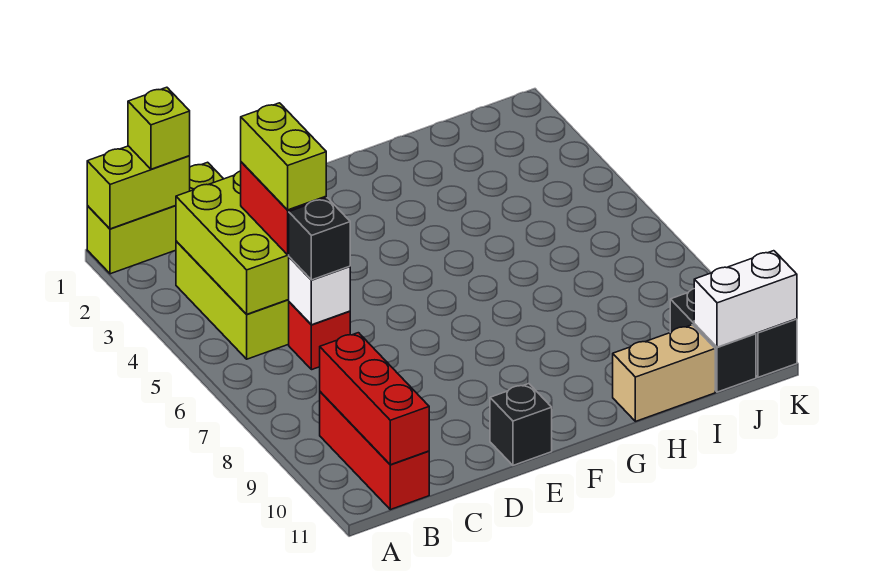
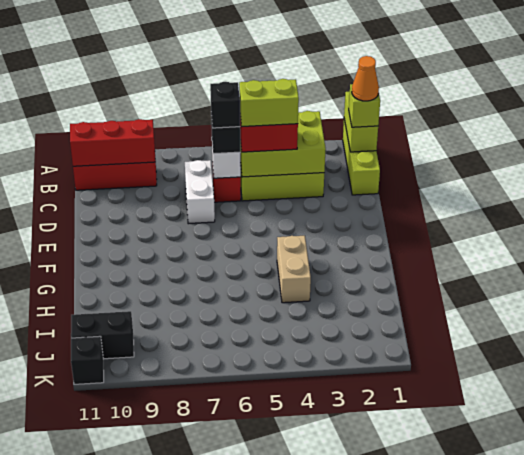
none -> orange 1x1 cone [352,56,379,101]
black 1x1 brick [490,384,552,465] -> black 1x1 brick moved to [210,82,240,128]
tan 1x2 brick [613,325,715,421] -> tan 1x2 brick moved to [277,236,311,303]
white 1x2 brick [694,251,797,347] -> white 1x2 brick moved to [185,160,215,224]

